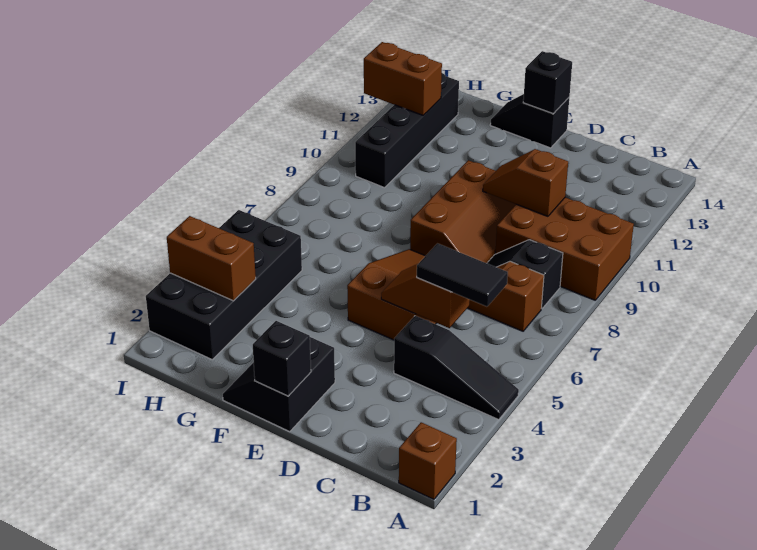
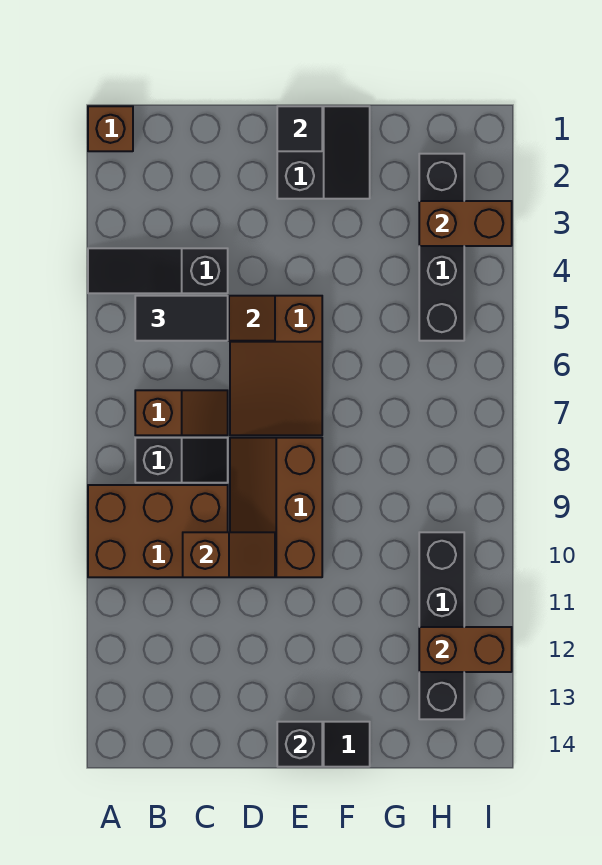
black 1x1 brick [253,321,311,396] -> black 1x1 tile [277,106,322,151]
black 2x4 brick [146,210,302,359] -> black 1x4 brick [419,154,464,341]

